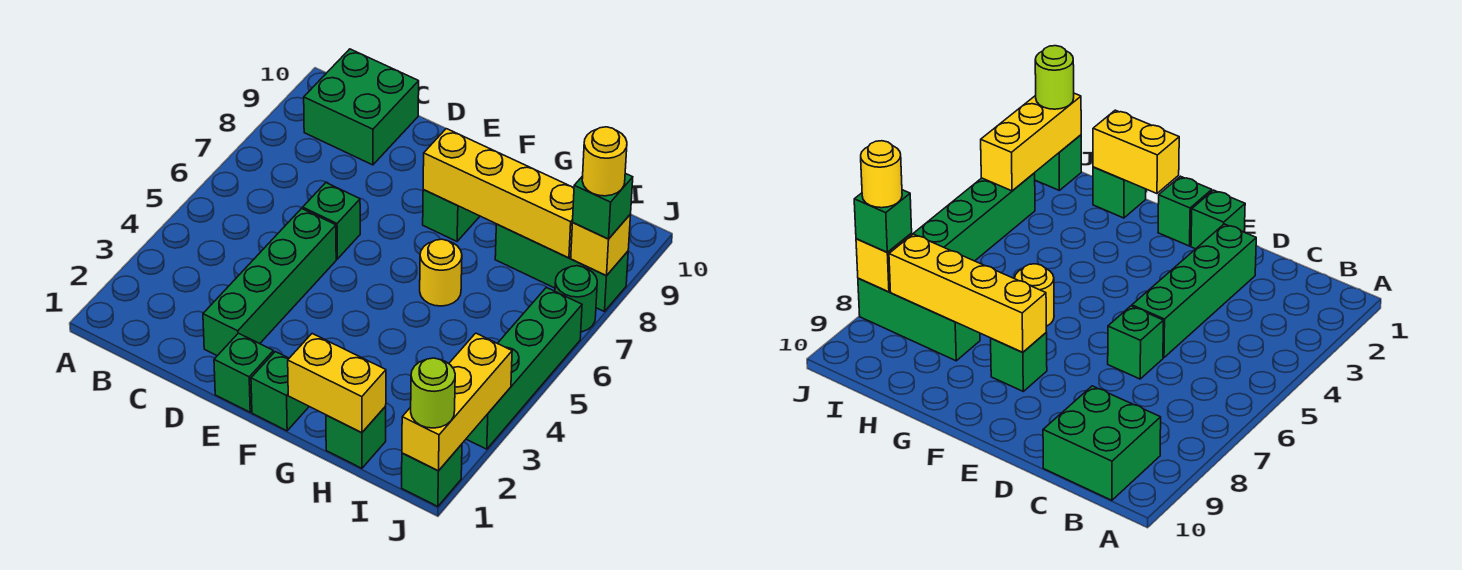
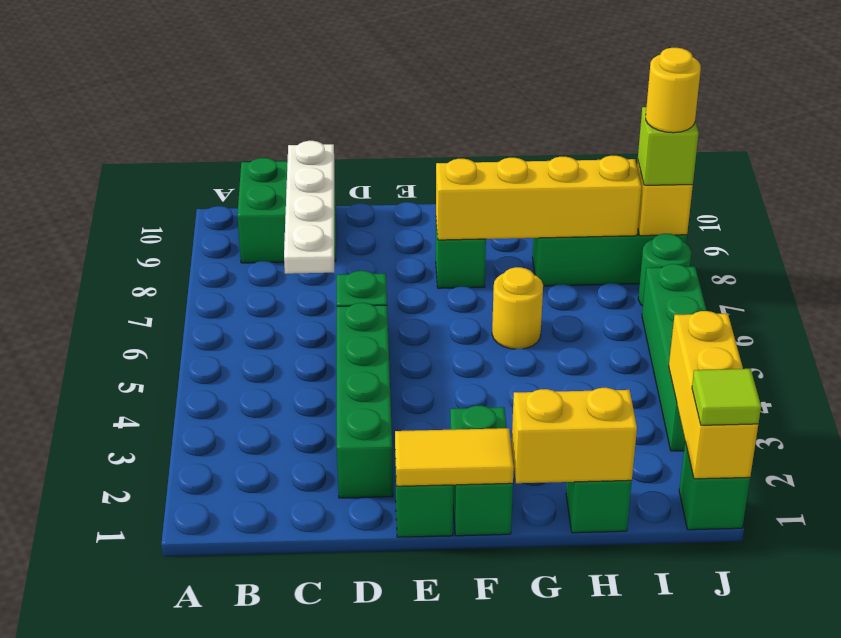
none -> white 1x4 plate [284,141,334,274]
none -> yellow 1x2 tile [395,428,514,486]
green 1x1 brick [251,352,309,431] -> green 1x2 brick [450,406,513,536]
lime 1x1 round brick [411,358,455,428] -> lime 1x1 tile [692,369,761,425]
green 1x1 brick [573,173,633,239] -> lime 1x1 brick [638,107,699,185]

